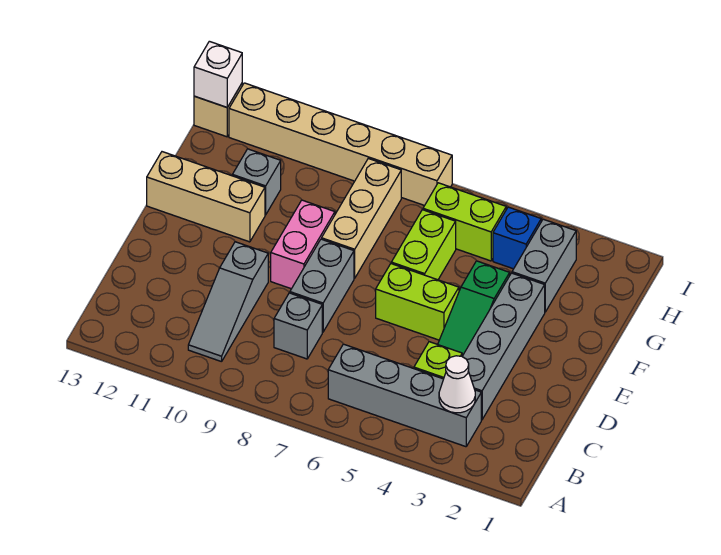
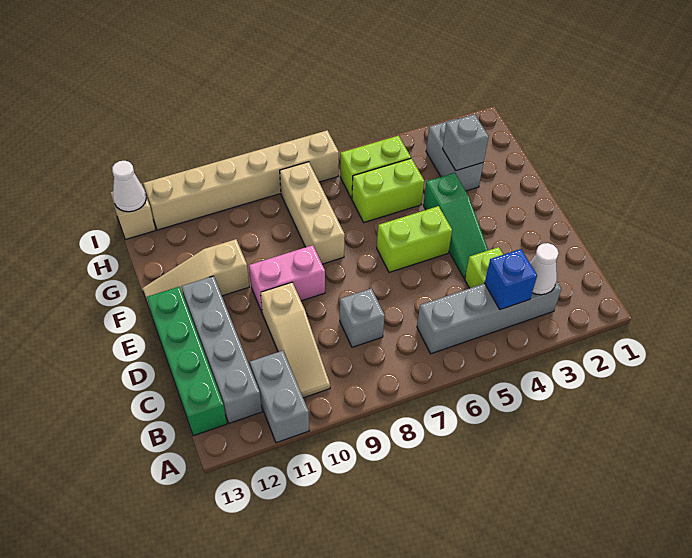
grey 1x3 slope [188,242,268,362] -> tan 1x3 slope [261,282,330,398]
none -> green 1x4 brick [147,287,227,436]
grey 1x4 brick [462,273,545,420] -> grey 1x4 brick moved to [182,276,262,423]
grey 1x2 brick [290,239,354,332] -> grey 1x2 brick moved to [250,351,309,443]
pink 1x2 brick [271,200,335,289] -> pink 1x2 brick turned to [249,245,325,312]
lime 1x2 brick [391,210,456,280] -> lime 1x2 brick turned to [352,158,424,222]
tan 1x3 brick [147,152,265,242] -> tan 1x3 slope [142,239,249,313]
grey 1x1 brick [232,149,281,215] -> grey 1x1 brick moved to [443,114,489,171]
blue 1x1 brick [493,207,541,269] -> blue 1x1 brick moved to [485,249,537,310]
white 1x1 brick [194,41,242,107] -> white 1x1 cone [112,161,146,212]

